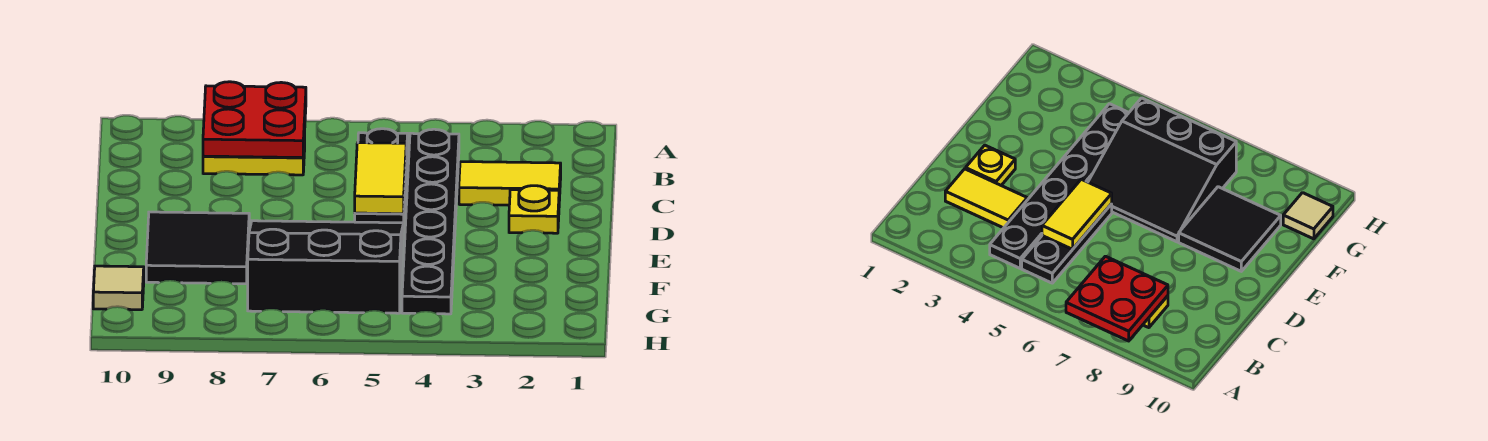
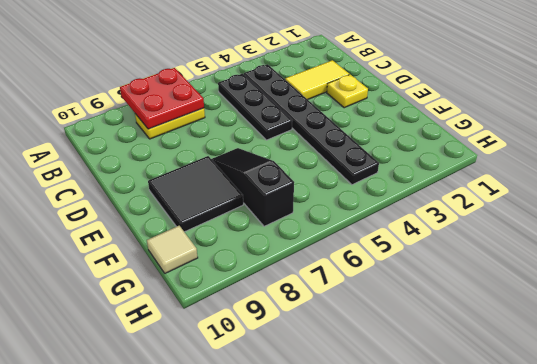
yellow 1x2 tile [355,143,406,214] -> none
black 3x3 slope [248,221,404,313] -> black 1x3 slope [212,148,294,226]

